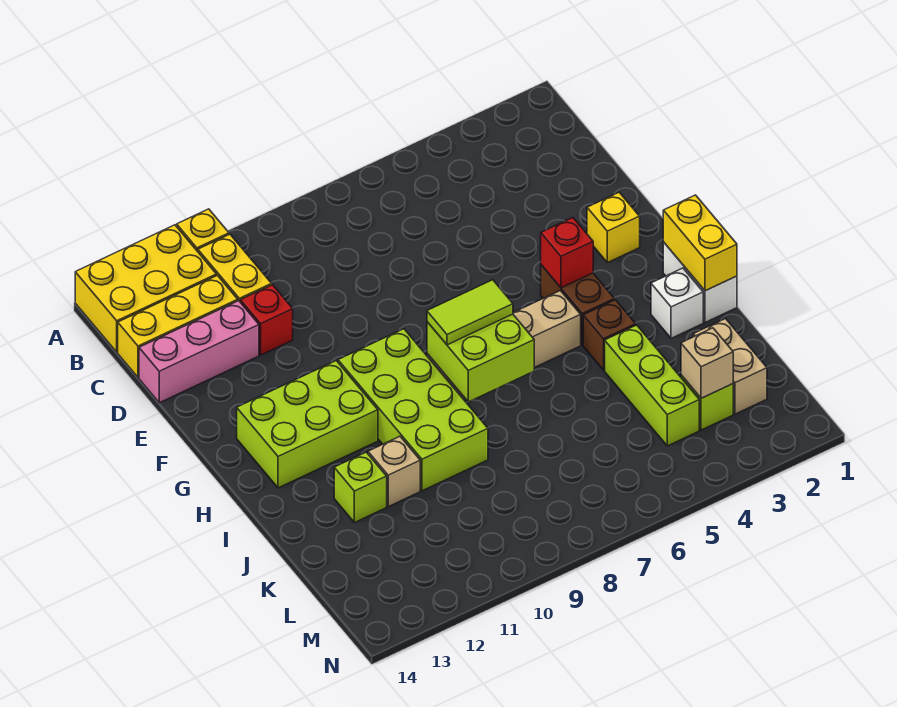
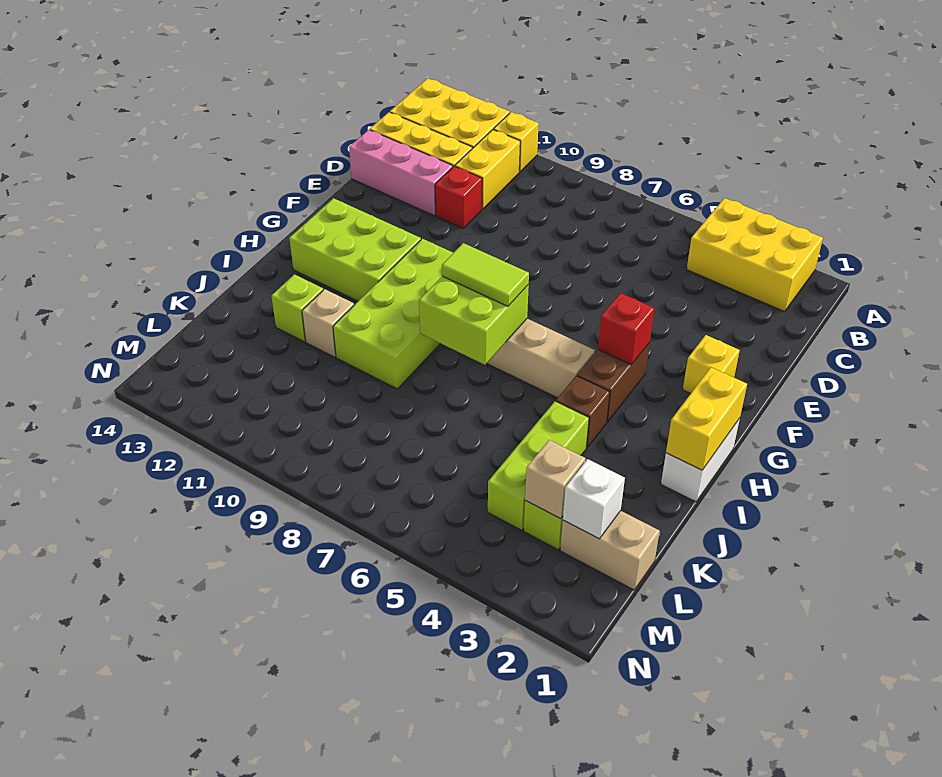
none -> yellow 2x3 brick [687,198,823,312]
white 1x1 brick [651,268,703,338] -> white 1x1 brick moved to [563,459,625,539]
tan 1x2 brick [693,319,767,414] -> tan 1x2 brick turned to [560,511,660,590]

